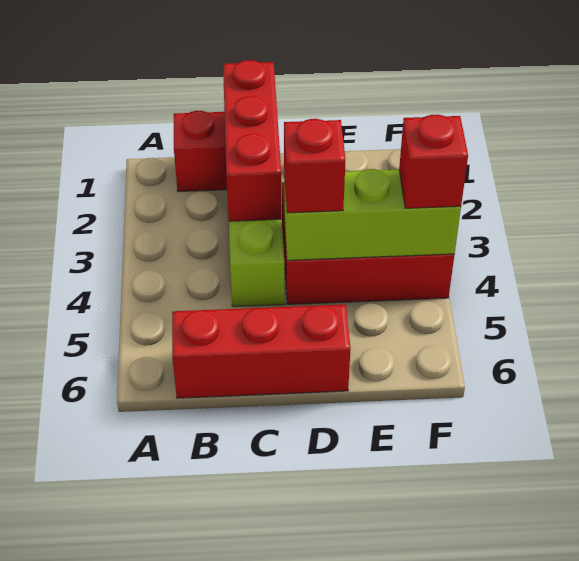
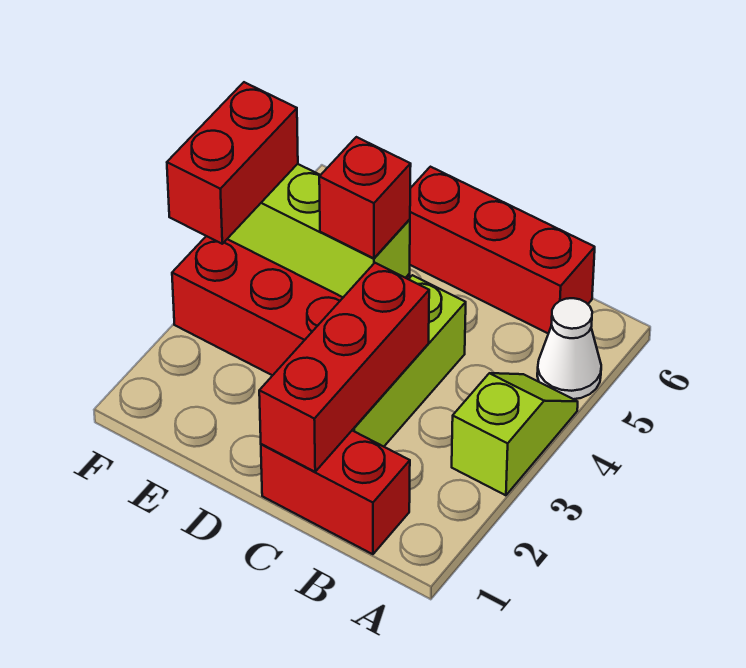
none -> lime 1x2 slope [452,373,578,495]
none -> white 1x1 cone [537,298,601,399]
red 1x1 brick [399,114,468,208] -> red 1x2 brick [167,82,298,244]

